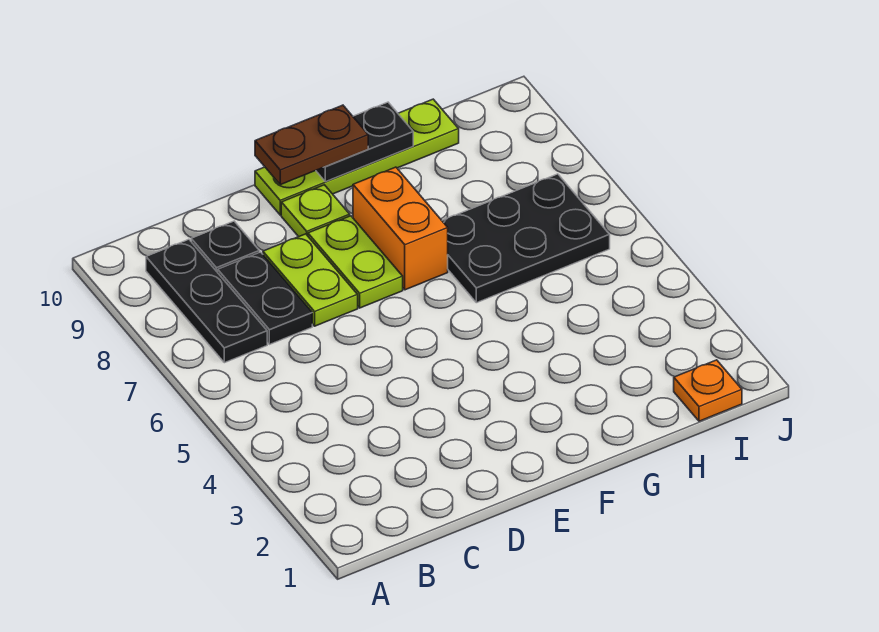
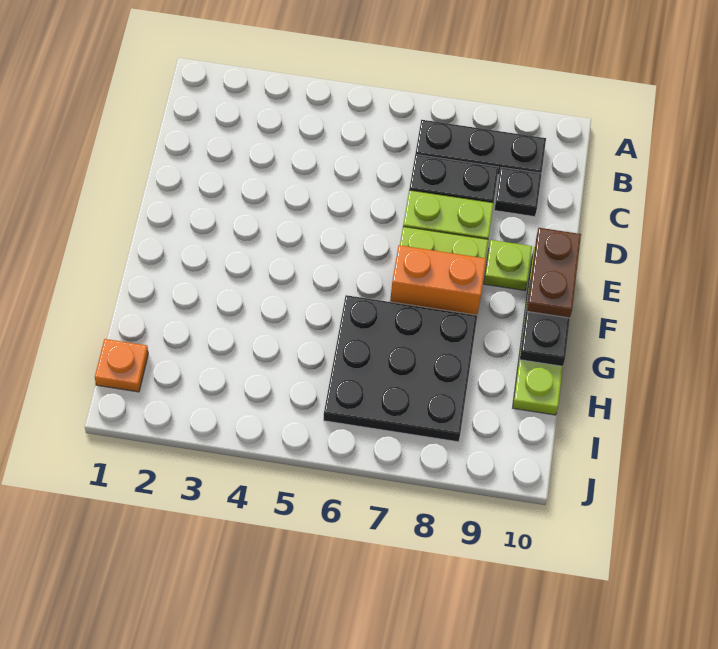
black 2x3 plate [442,174,610,303] -> black 3x3 plate [324,295,477,442]

